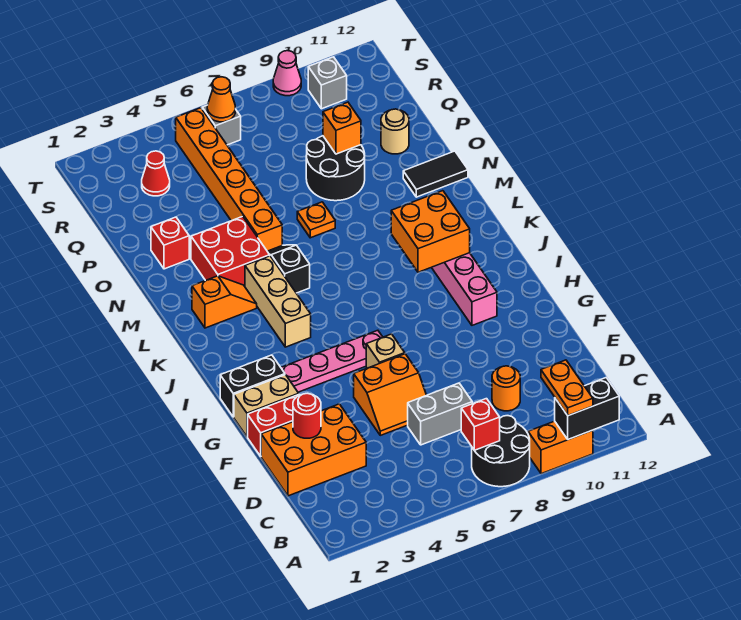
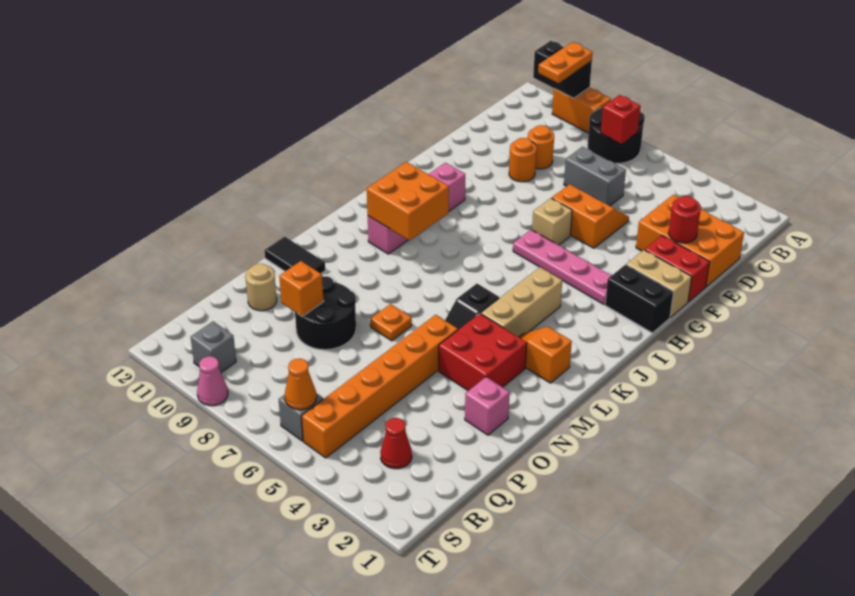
none -> orange 1x1 round brick [509,138,537,182]
red 1x1 brick [151,217,189,269] -> pink 1x1 brick [465,377,510,435]

